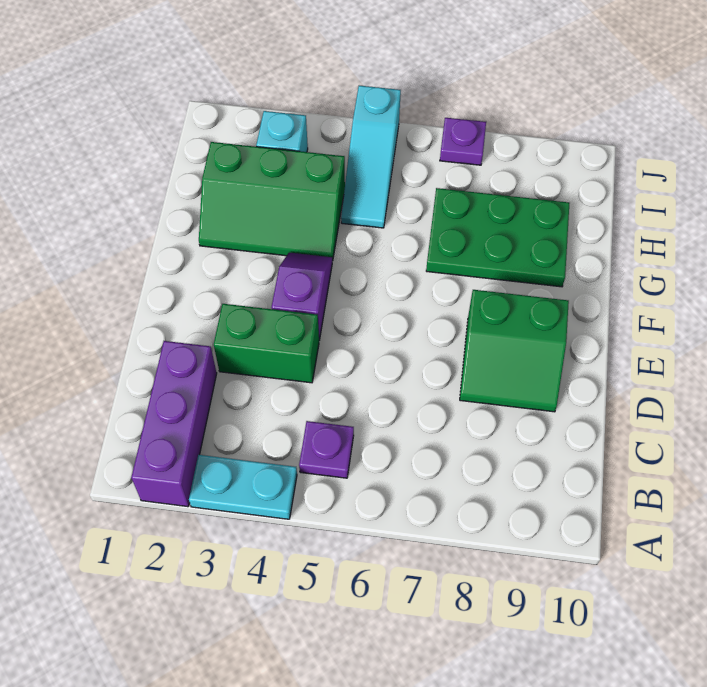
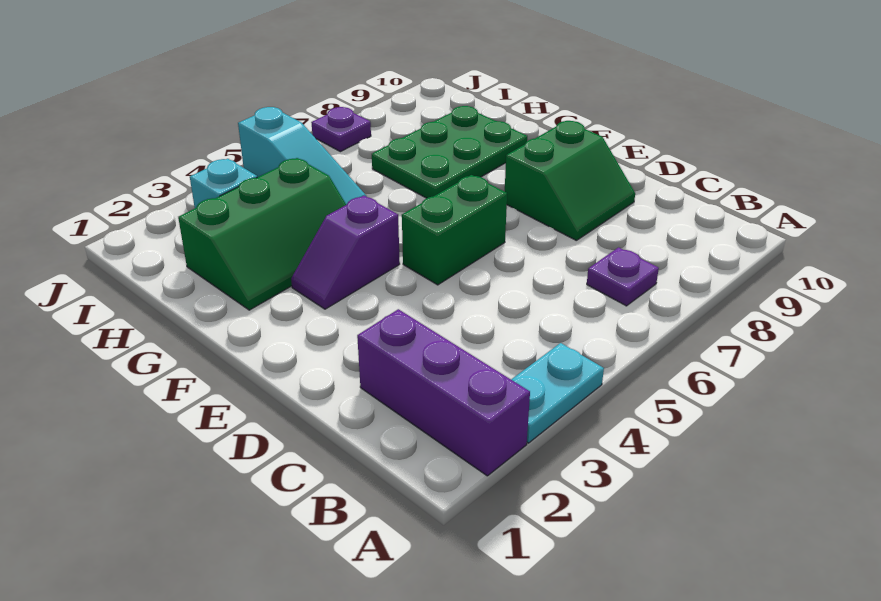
purple 1x1 plate [299,421,354,478] -> purple 1x1 plate moved to [587,247,659,306]
green 1x2 brick [214,304,319,383] -> green 1x2 brick moved to [402,175,507,285]
purple 1x2 slope [272,253,332,340] -> purple 1x2 slope turned to [291,196,400,309]

